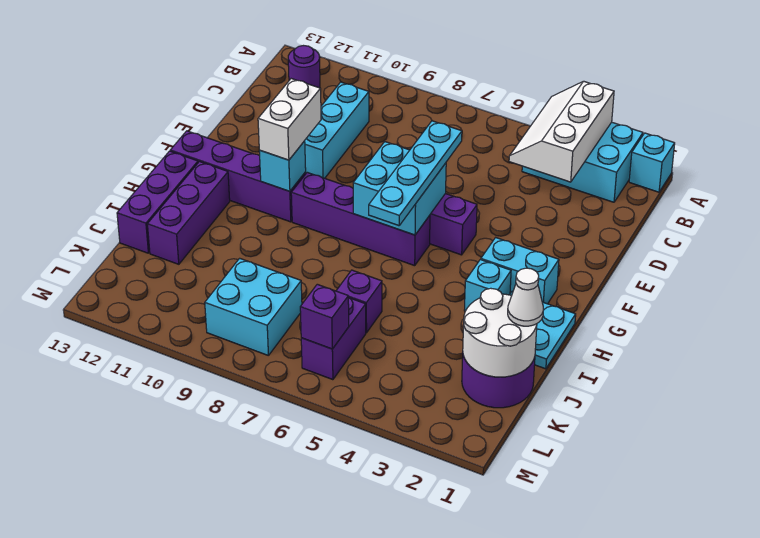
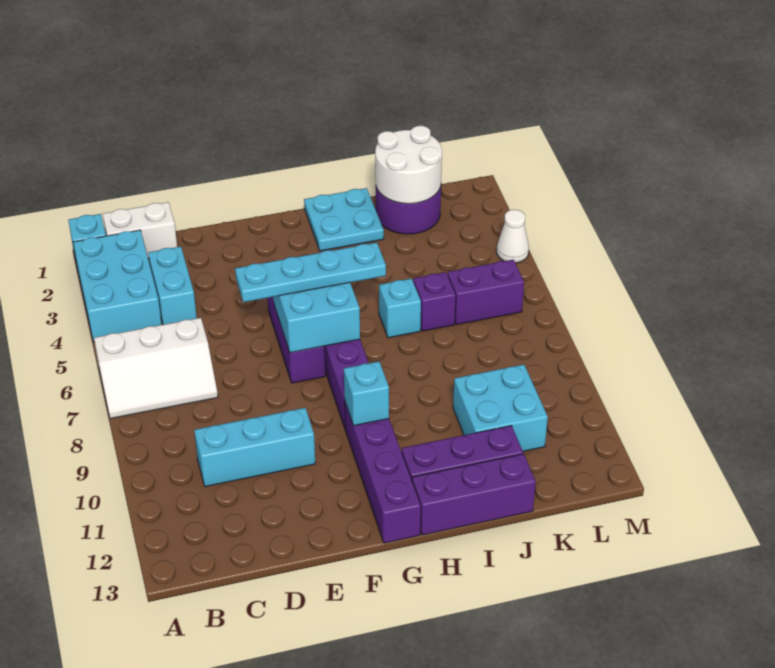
white 2x3 slope [509,81,614,182] -> white 2x3 slope moved to [94,318,218,419]
purple 1x1 round brick [288,46,320,88] -> none
white 1x2 brick [258,79,321,160] -> white 1x2 brick moved to [103,202,177,258]
cyan 1x2 brick [481,238,559,304] -> cyan 1x2 brick moved to [148,247,197,325]
cyan 1x1 brick [464,260,511,311] -> cyan 1x1 brick moved to [379,279,421,338]
white 1x1 cone [508,268,543,326] -> white 1x1 cone moved to [496,210,529,263]
cyan 2x2 brick [205,258,302,356] -> cyan 2x2 brick moved to [453,364,548,451]
purple 1x1 brick [300,284,349,349] -> none

